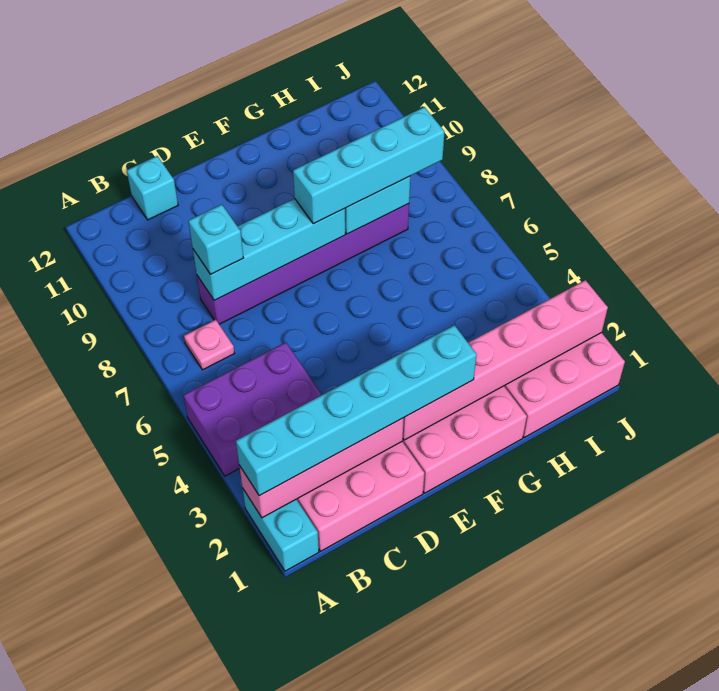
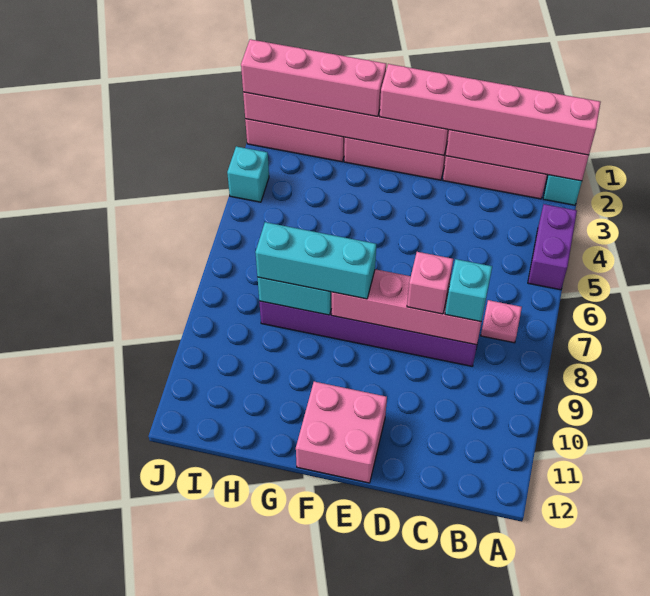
cyan 1x6 brick [236,325,477,496] -> pink 1x6 brick [380,64,601,155]
purple 2x3 brick [183,342,322,476] -> purple 1x2 brick [528,204,577,290]
cyan 1x4 brick [193,199,345,300] -> pink 1x4 brick [331,269,482,345]
cyan 1x1 brick [127,156,178,220] -> cyan 1x1 brick moved to [227,146,269,202]
none -> pink 1x1 brick [407,252,453,314]
none -> pink 2x2 brick [296,382,387,483]
cyan 1x4 brick [293,107,444,224] -> cyan 1x3 brick [255,222,376,299]
none -> pink 1x4 brick [241,39,386,117]

